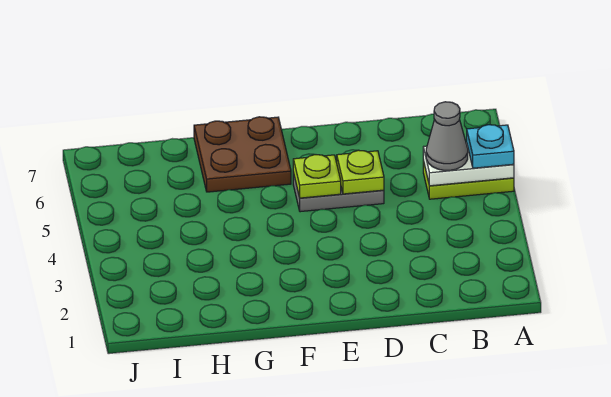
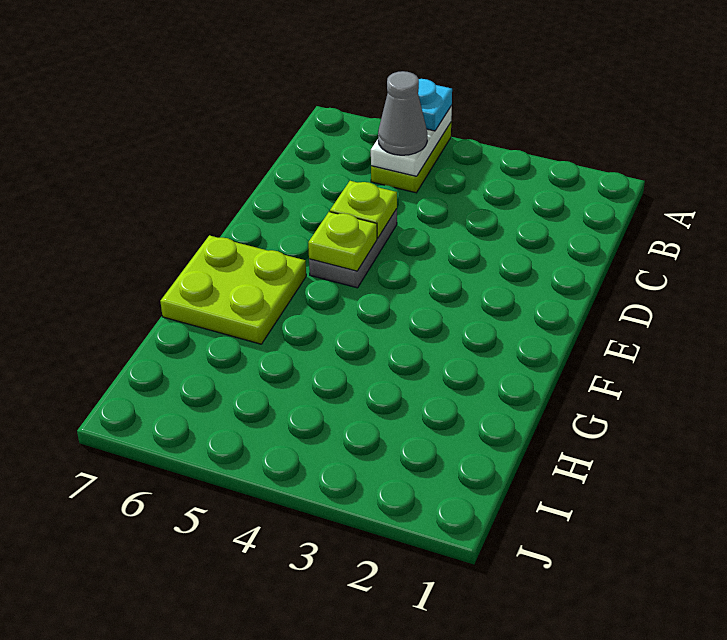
brown 2x2 plate [194,117,291,192] -> lime 2x2 plate [160,235,306,344]

